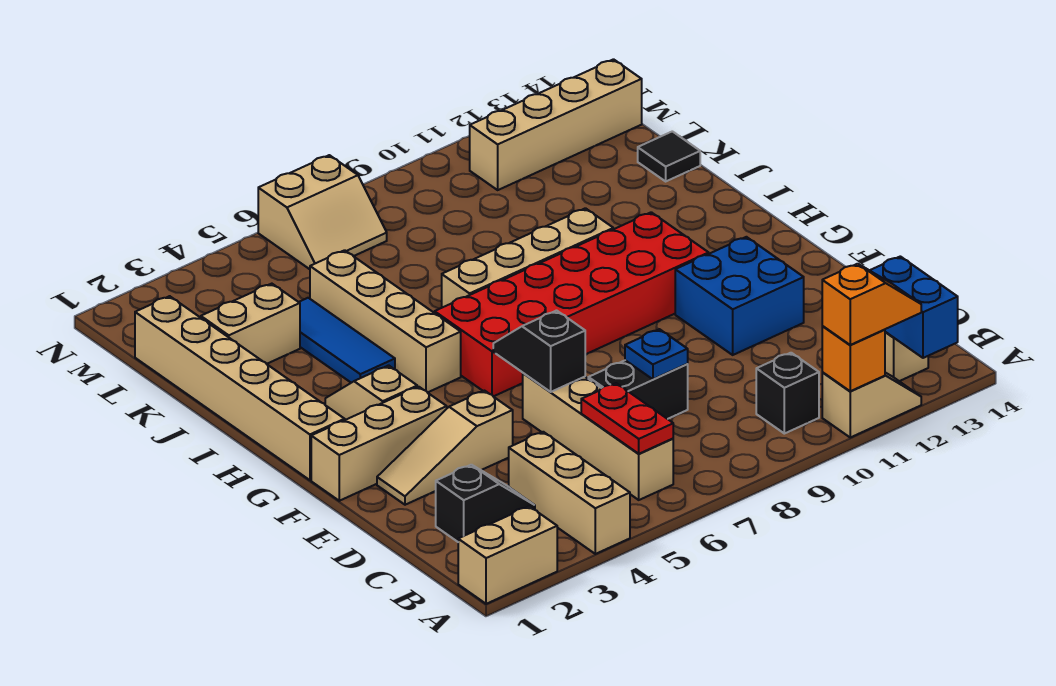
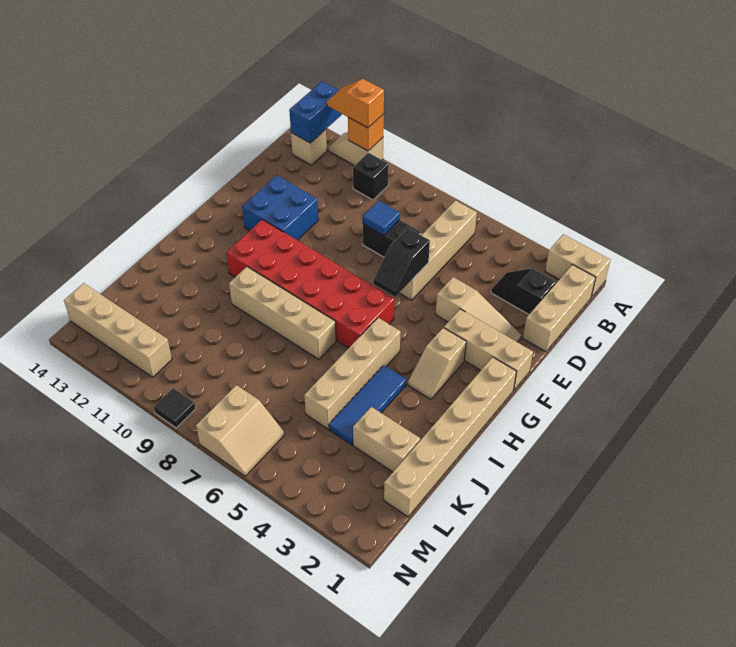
tan 1x3 brick [509,432,630,554] -> tan 1x3 brick moved to [523,265,596,352]
red 1x2 plate [581,383,673,454] -> none
blue 1x1 plate [625,329,688,379] -> blue 1x1 tile [363,201,400,235]
black 1x1 tile [638,131,700,181] -> black 1x1 tile moved to [154,388,196,428]
tan 2x2 slope [258,155,387,269] -> tan 2x2 slope turned to [196,385,284,476]

